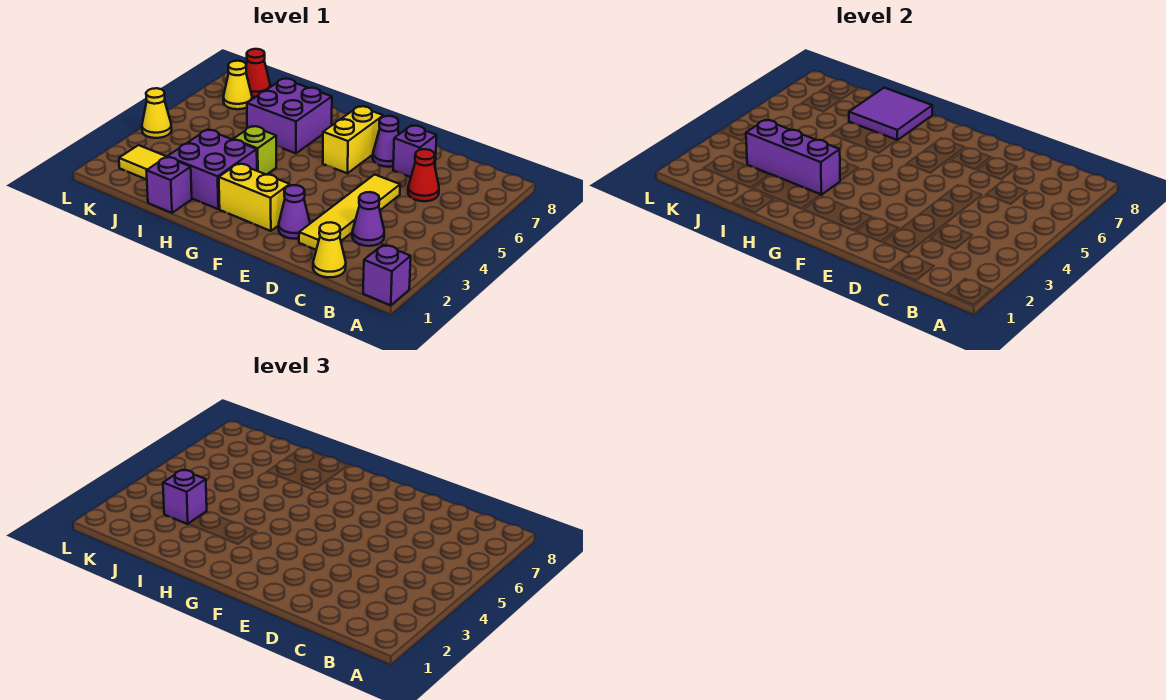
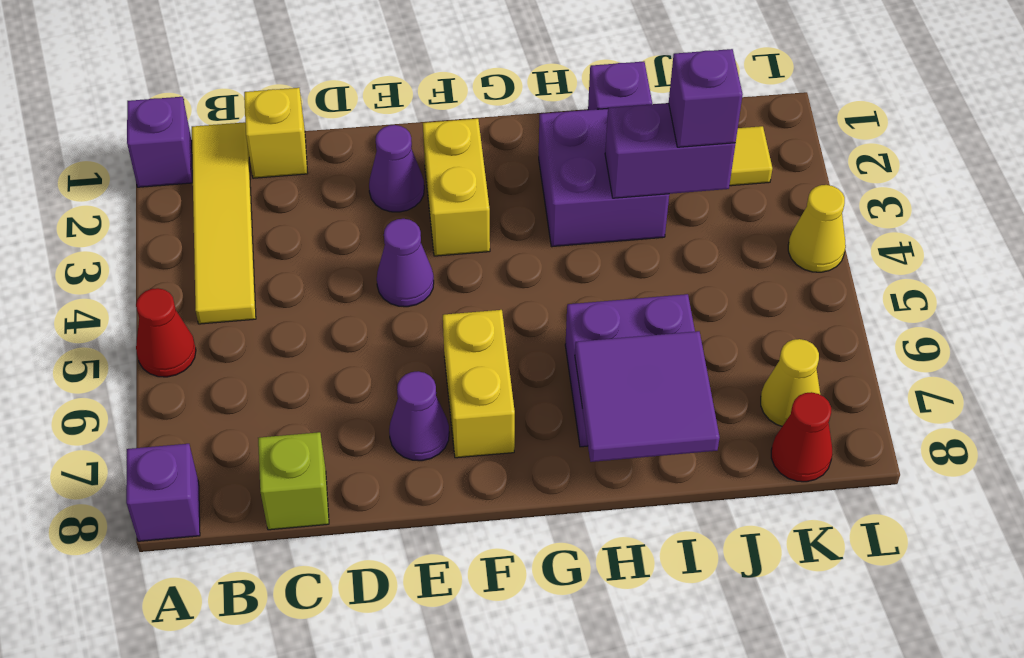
yellow 1x1 cone [313,222,346,277] -> yellow 1x1 brick [244,88,308,178]
purple 1x1 cone [352,192,384,246] -> purple 1x1 cone moved to [377,219,434,307]
red 1x1 cone [408,149,439,201] -> red 1x1 cone moved to [136,288,196,377]
yellow 1x4 tile [299,175,400,250] -> yellow 1x4 tile moved to [192,122,256,324]
purple 1x1 brick [393,126,437,177] -> purple 1x1 brick moved to [126,444,200,541]
yellow 1x2 brick [219,164,290,231] -> yellow 1x2 brick turned to [423,119,490,256]
purple 1x3 brick [746,120,840,195] -> purple 1x2 brick [605,103,735,198]
lime 1x1 brick [233,126,276,175] -> lime 1x1 brick moved to [258,432,329,530]

